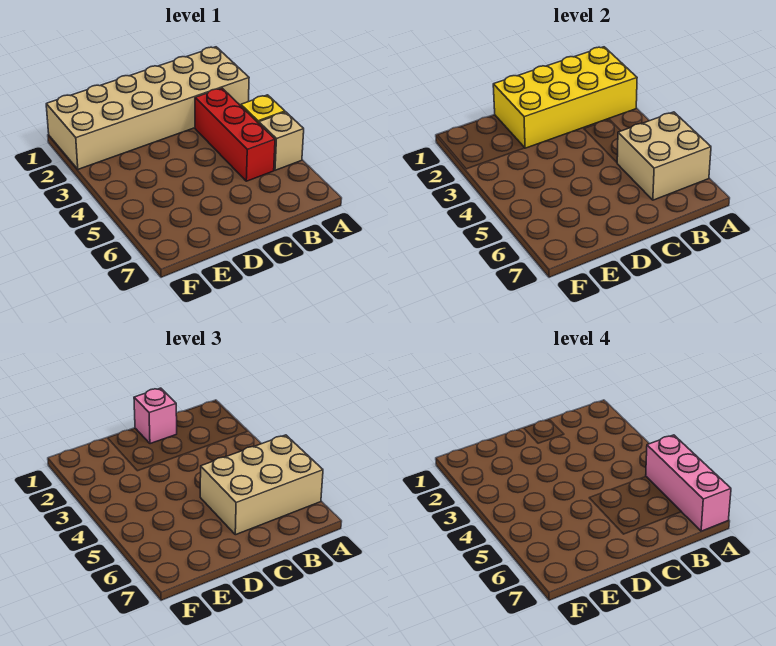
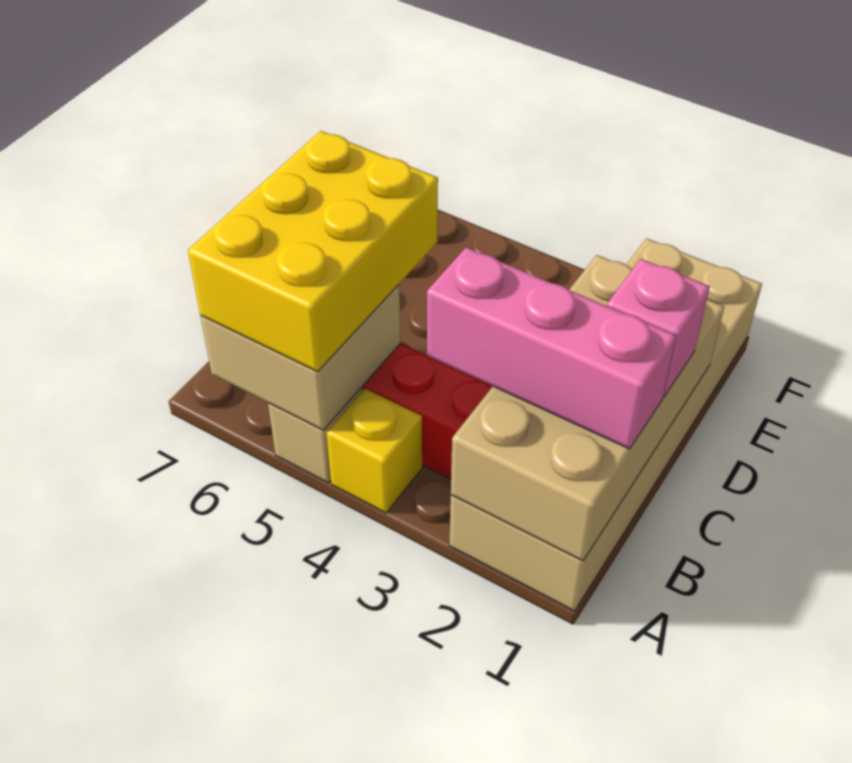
yellow 2x4 brick [493,47,637,148] -> tan 2x4 brick [451,255,724,561]
tan 2x3 brick [200,435,323,535] -> yellow 2x3 brick [188,131,438,372]
pink 1x3 brick [646,435,731,531] -> pink 1x3 brick moved to [427,247,676,449]

